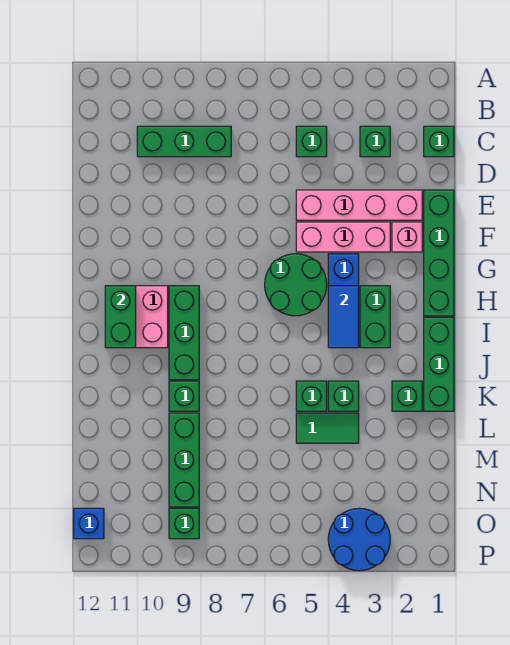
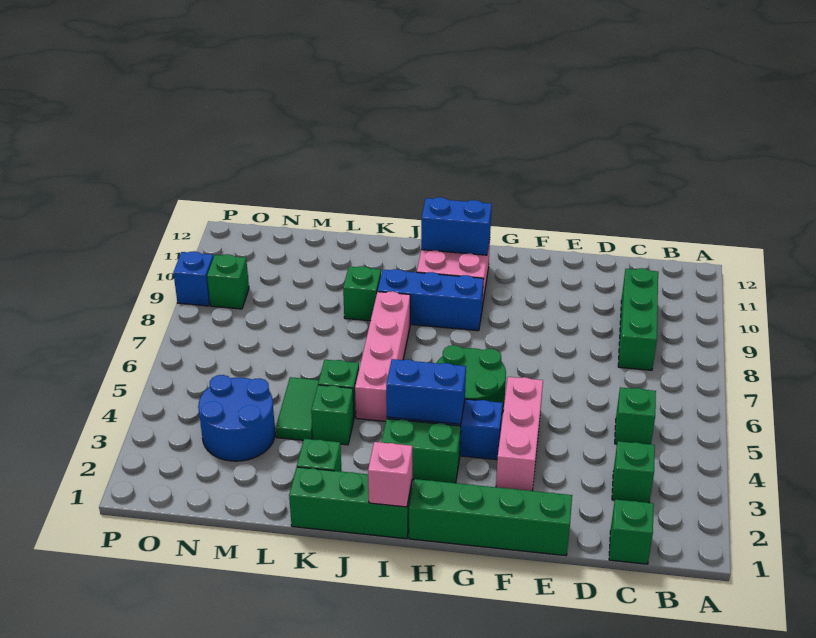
pink 1x4 brick [296,190,422,220] -> pink 1x4 brick moved to [355,291,410,421]
pink 1x1 brick [392,222,422,252] -> pink 1x1 brick moved to [368,442,412,507]
blue 1x2 tile [328,286,359,348] -> blue 1x2 brick [386,359,466,424]
green 1x3 brick [169,286,199,380] -> blue 1x3 brick [378,269,484,331]
green 1x2 brick [105,286,136,348] -> blue 1x2 brick [421,197,492,255]
green 1x3 brick [169,413,199,507] -> none
blue 2x2 round brick [328,508,390,571] -> blue 2x2 round brick moved to [198,375,275,461]
blue 1x1 brick [74,508,104,539] -> blue 1x1 brick moved to [173,251,213,306]

